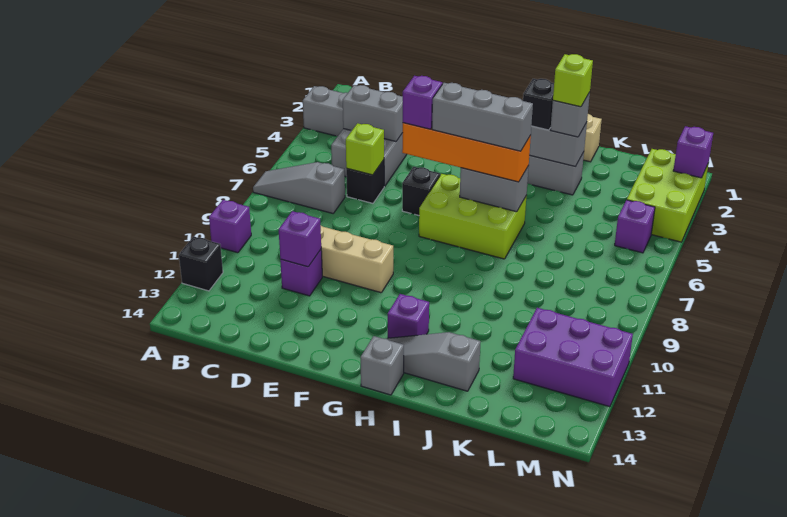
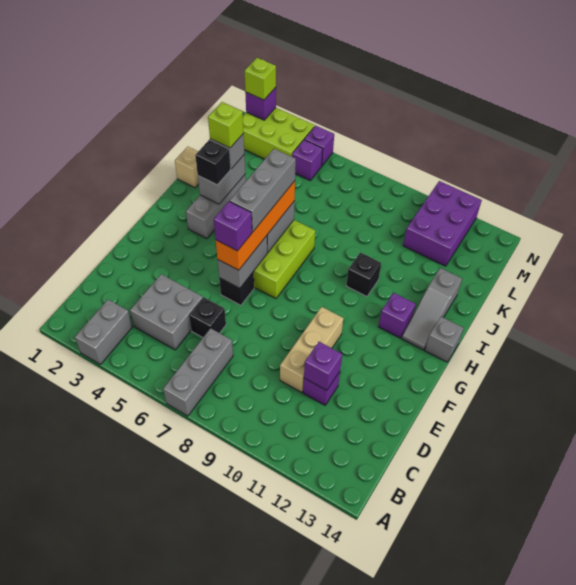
grey 1x3 slope [253,162,345,213] -> grey 1x3 brick [163,328,233,416]
purple 1x1 brick [209,200,251,253] -> purple 1x1 brick moved to [304,125,334,166]
black 1x1 brick [179,236,223,291] -> black 1x1 brick moved to [346,252,381,296]
grey 1x2 brick [343,85,403,141] -> grey 1x2 brick moved to [218,236,267,288]
lime 1x1 brick [346,123,384,175] -> lime 1x1 brick moved to [245,58,276,100]

